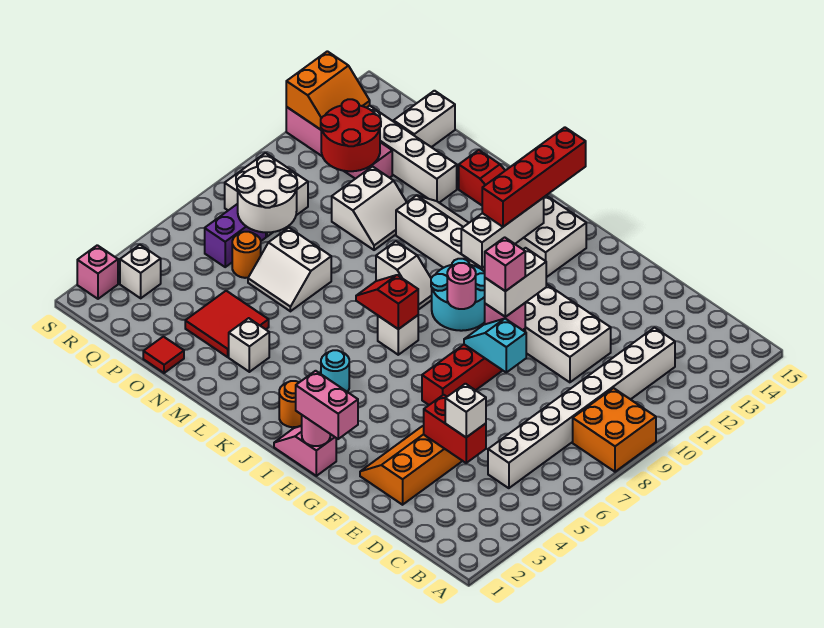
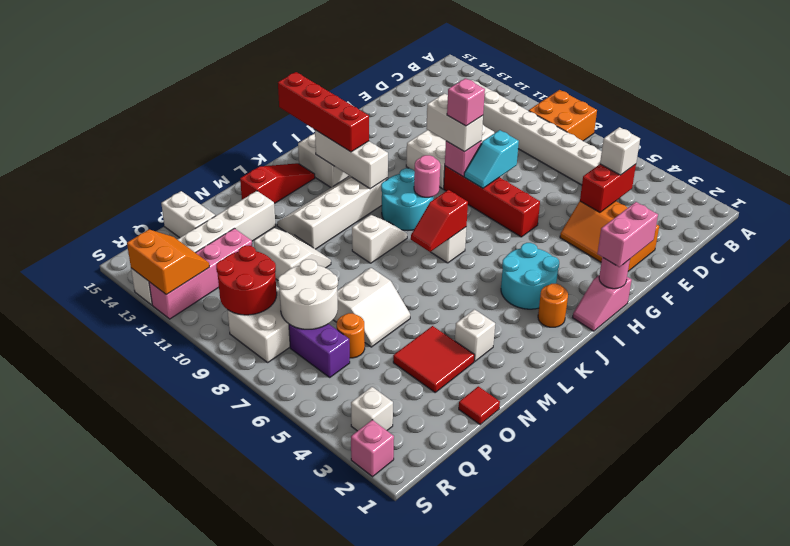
cyan 1x1 round brick [321,350,349,392] -> cyan 2x2 round brick [501,243,559,309]
red 2x2 round brick [321,99,381,171] -> red 2x2 round brick moved to [216,246,277,315]

